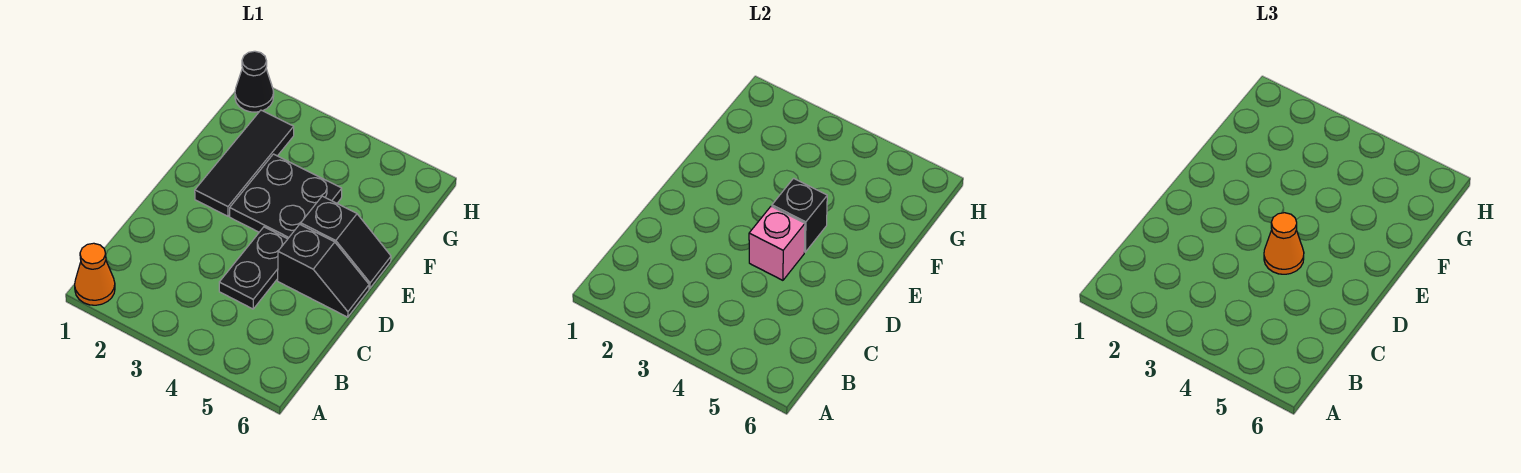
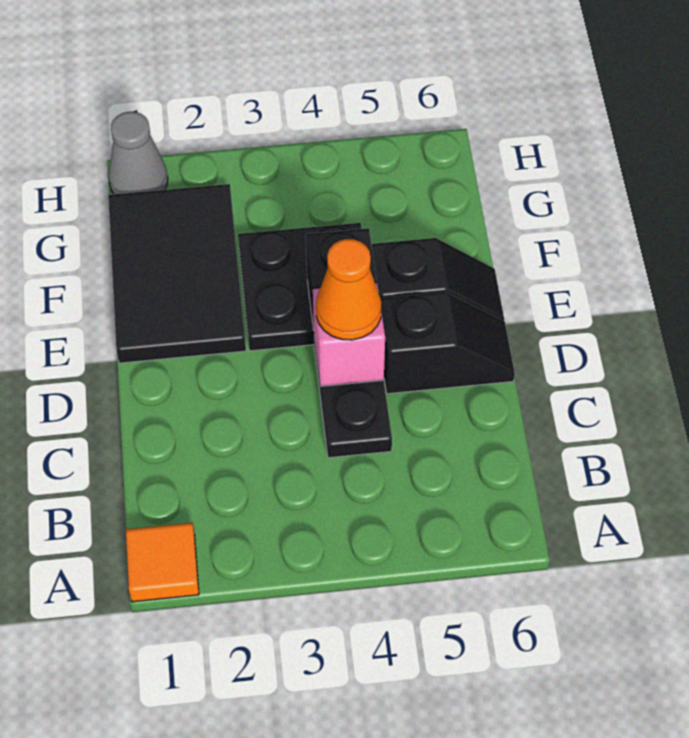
orange 1x1 cone [75,243,115,305] -> orange 1x1 tile [126,523,199,602]
black 1x3 tile [195,110,294,216] -> black 2x3 tile [108,184,246,363]
black 1x1 cone [235,51,274,112] -> grey 1x1 cone [108,112,168,194]

